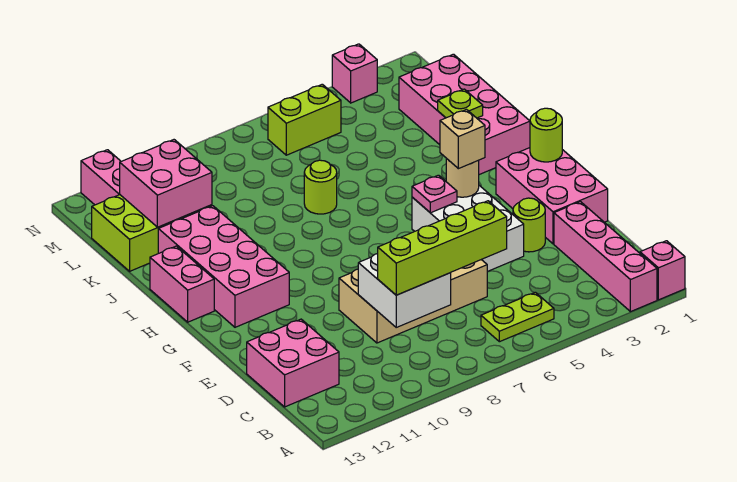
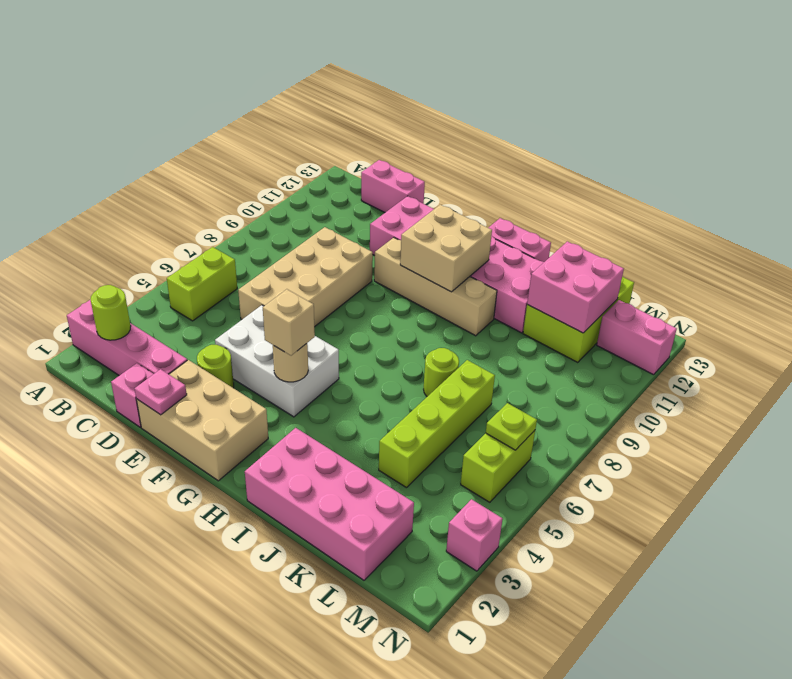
pink 1x1 brick [640,241,685,300] -> pink 1x1 brick moved to [111,363,153,427]
lime 1x2 plate [481,292,554,342] -> lime 1x2 brick [167,247,237,321]
lime 1x4 brick [378,201,507,295] -> lime 1x4 brick moved to [379,360,495,488]
white 2x2 brick [358,254,451,327] -> none
pink 2x2 brick [247,319,339,407] -> pink 1x2 brick [361,160,425,212]
pink 2x3 brick [496,148,608,244] -> tan 2x3 brick [136,360,268,481]
none -> tan 1x4 brick [374,238,497,336]
lime 1x1 round brick [530,108,562,162] -> lime 1x1 round brick moved to [91,285,131,340]
pink 1x1 plate [412,175,457,213] -> pink 1x1 plate moved to [135,369,187,415]
none -> tan 2x2 brick [400,205,492,292]
pink 2x4 brick [158,206,289,327] -> pink 2x6 brick [370,196,544,333]
lime 1x1 plate [438,89,483,118] -> lime 1x1 plate moved to [486,403,537,450]

